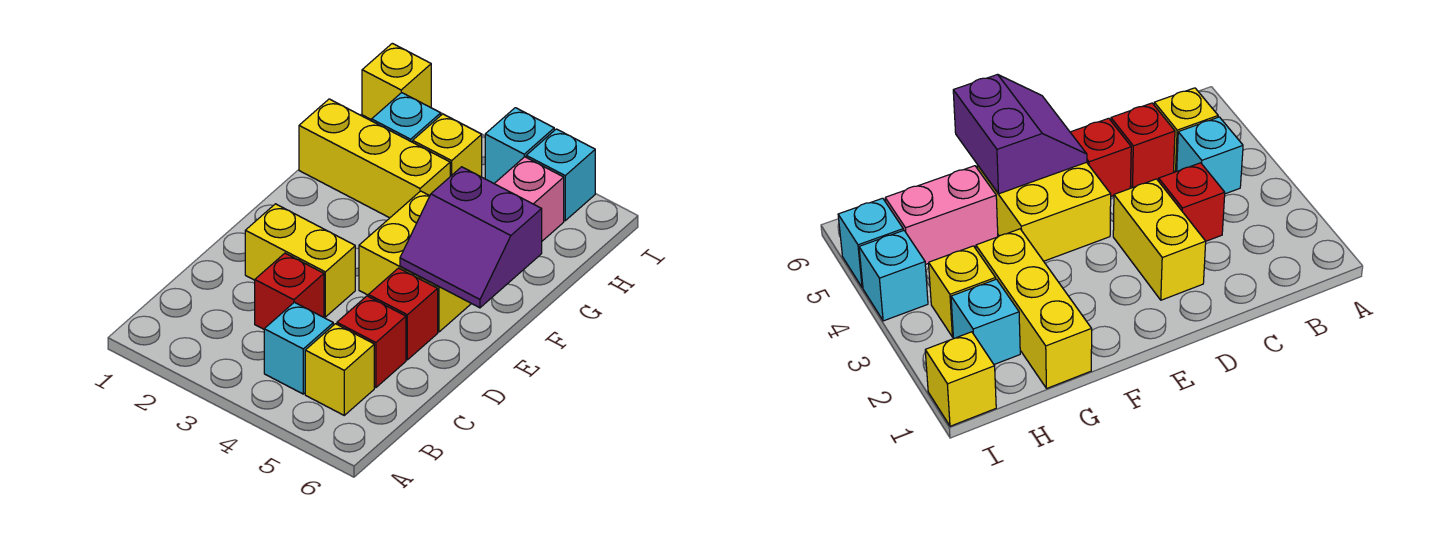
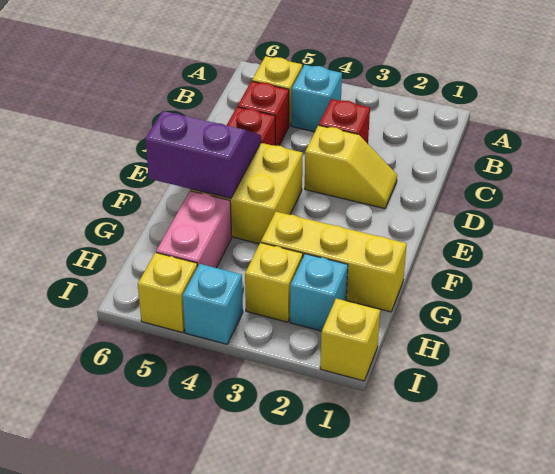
yellow 1x2 brick [245,204,355,317] -> yellow 1x2 slope [305,125,397,208]
cyan 1x1 brick [526,129,595,221] -> yellow 1x1 brick [138,253,197,333]

